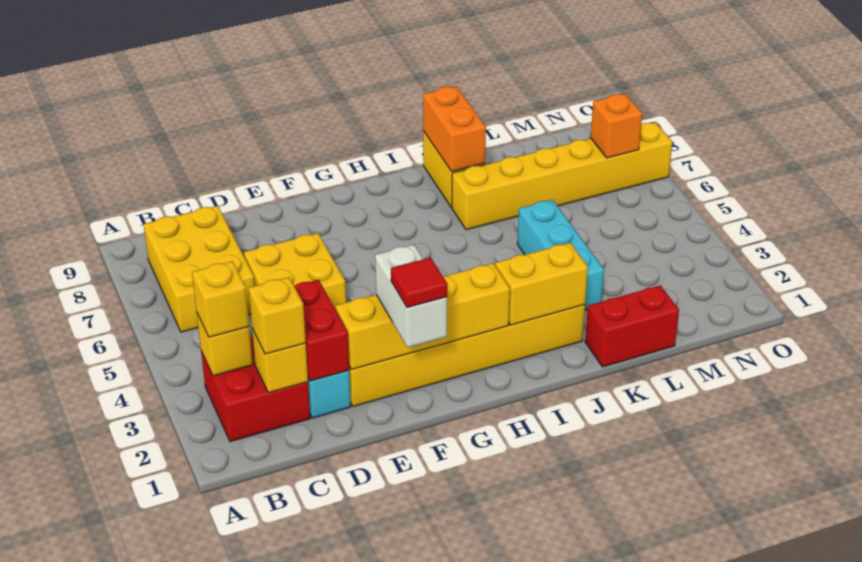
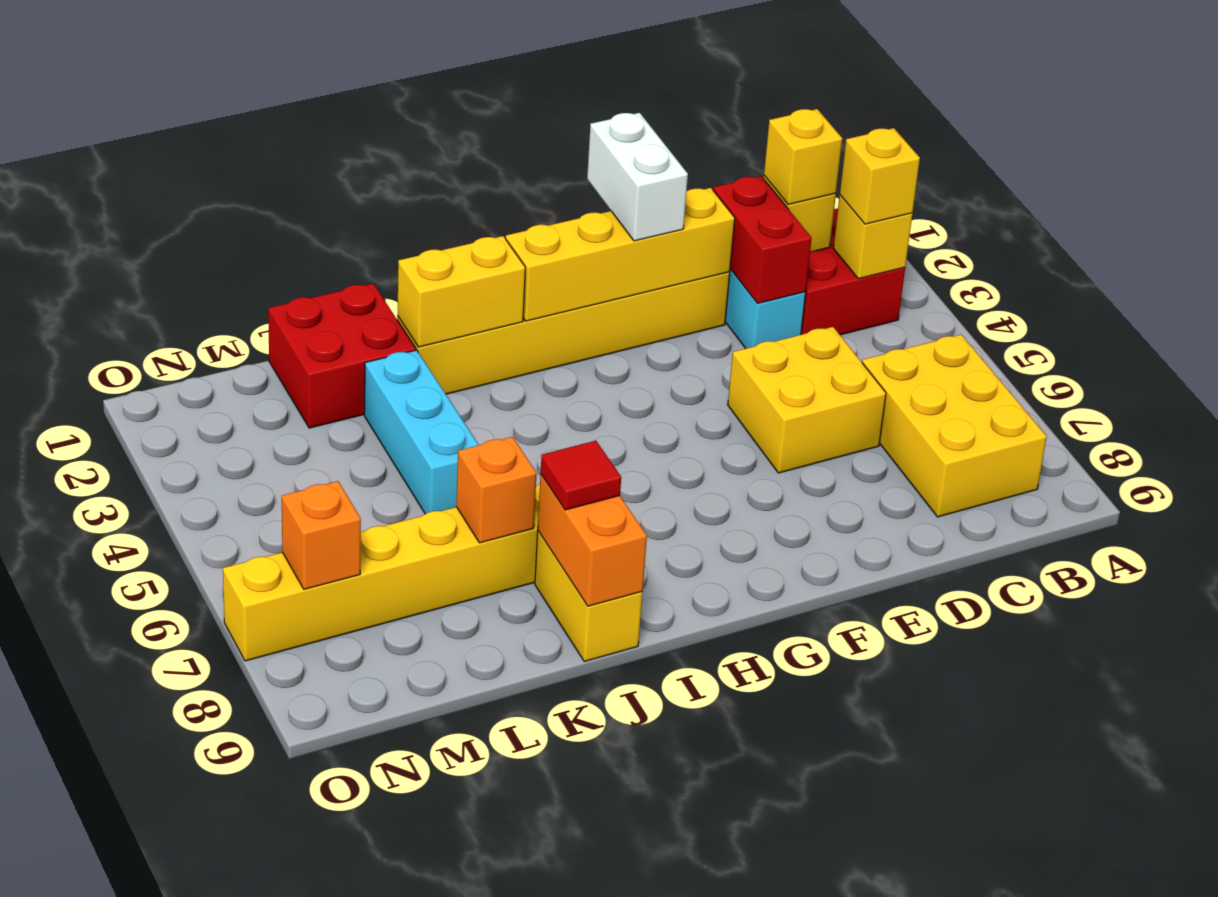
red 1x1 tile [391,257,447,307] -> red 1x1 tile moved to [541,441,621,510]
red 1x2 brick [585,285,679,367] -> red 2x2 brick [268,284,416,428]
none -> orange 1x1 brick [456,437,537,543]

